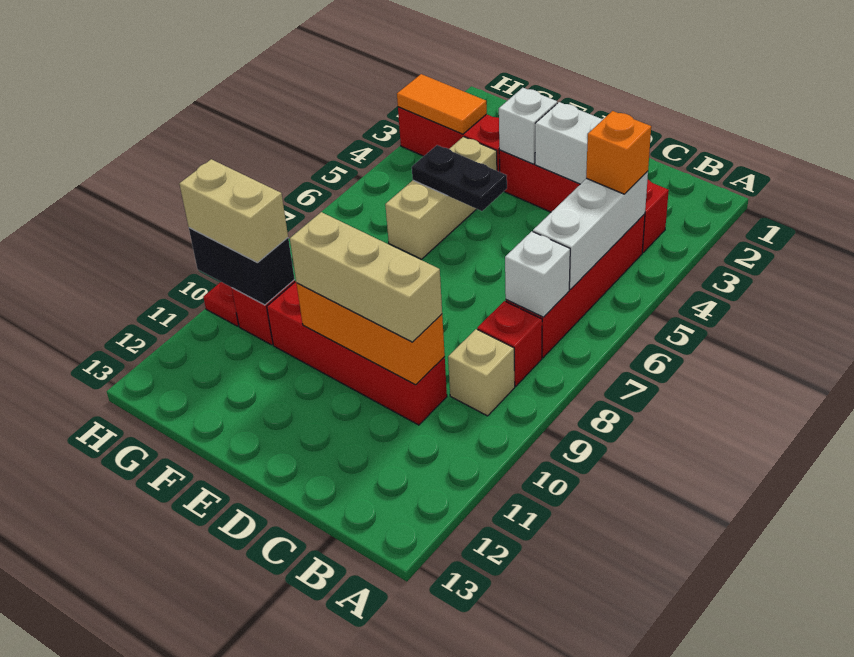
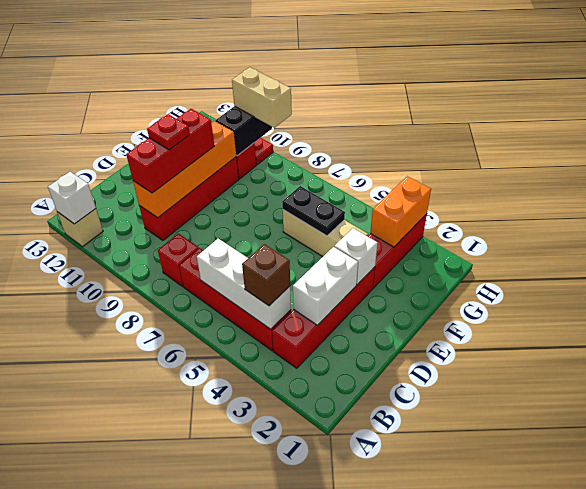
orange 1x1 brick [586,111,651,194] -> brown 1x1 brick [242,244,290,306]
white 1x1 brick [505,231,570,317] -> white 1x1 brick moved to [48,172,96,224]
tan 1x1 brick [448,329,515,416] -> tan 1x1 brick moved to [57,209,103,247]
orange 1x3 brick [296,283,445,385] -> orange 1x4 brick [133,121,236,218]
tan 1x3 brick [290,212,442,342] -> red 1x3 brick [126,109,214,193]
none -> red 1x1 plate [147,114,190,150]
black 1x2 plate [412,145,507,211] -> black 1x2 plate turned to [282,186,345,236]
orange 1x2 tile [397,74,487,134] -> orange 1x2 brick [370,176,431,247]
tan 1x2 brick [180,159,288,263] -> tan 1x2 brick turned to [232,67,292,128]

